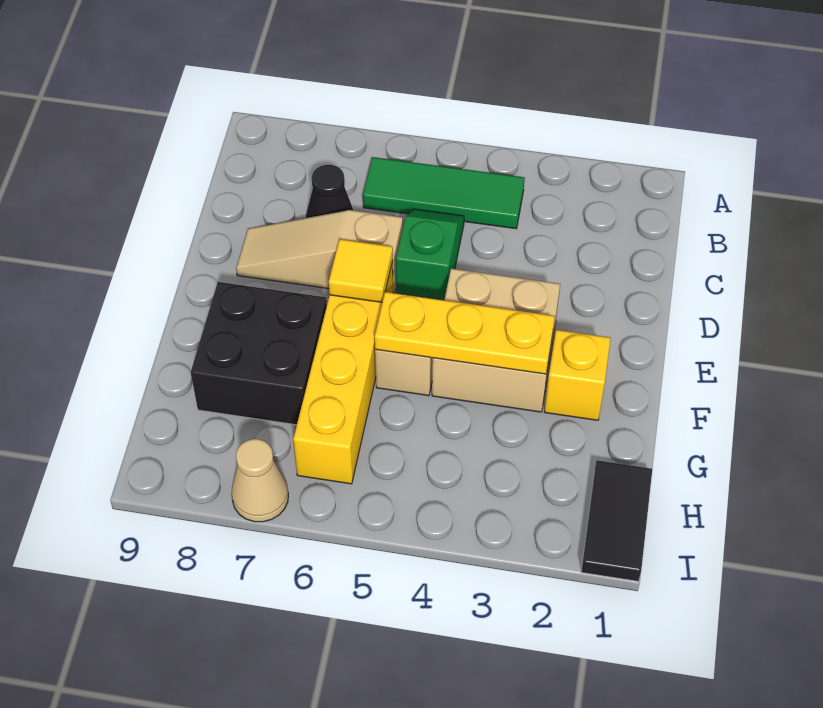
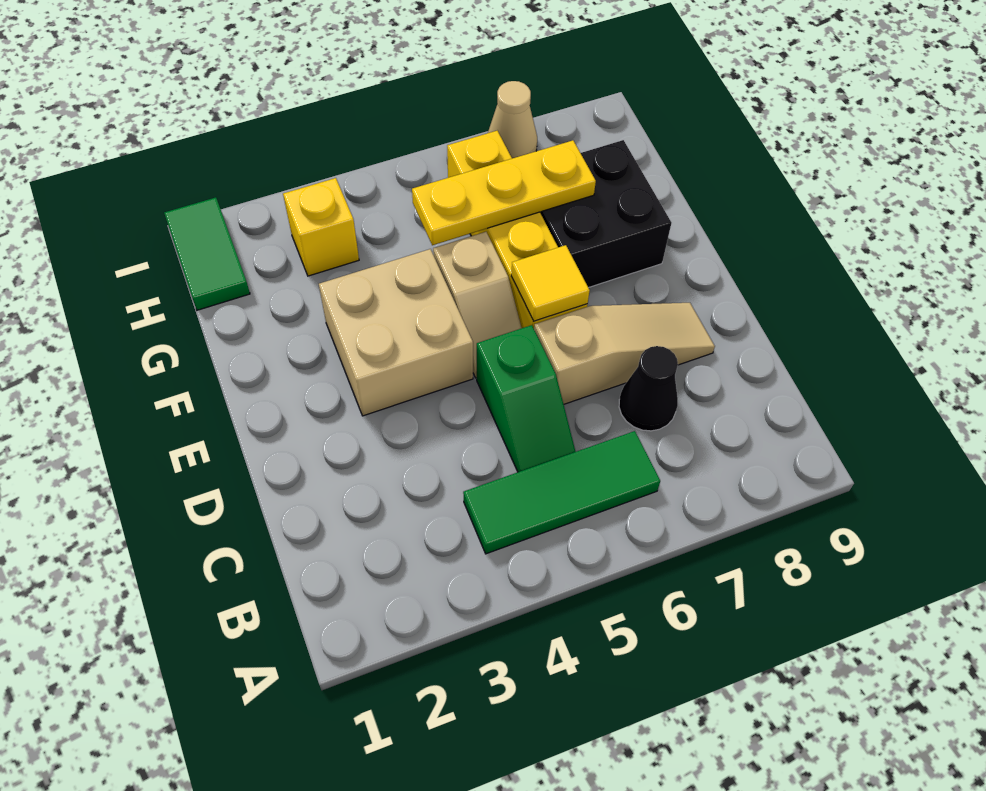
yellow 1x1 brick [545,330,611,420] -> yellow 1x1 brick moved to [283,178,359,276]
yellow 1x3 plate [375,292,555,374] -> yellow 1x3 plate moved to [412,140,596,245]
black 1x2 tile [581,460,652,581] -> green 1x2 tile [164,197,250,310]

